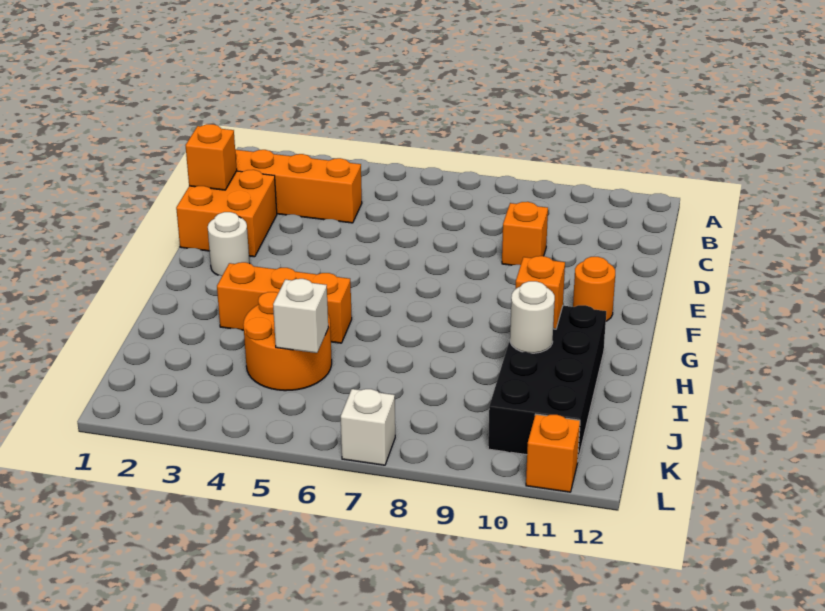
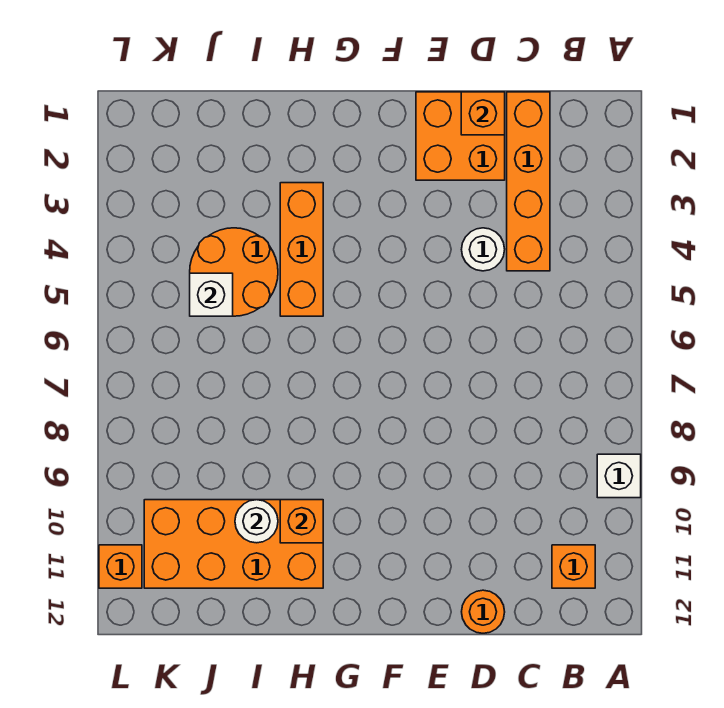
orange 1x1 brick [502,202,548,265] -> orange 1x1 brick moved to [552,545,595,588]
white 1x1 round brick [208,212,249,275] -> white 1x1 round brick moved to [462,228,505,271]
orange 1x1 round brick [573,257,615,321] -> orange 1x1 round brick moved to [462,590,505,633]
black 2x4 brick [488,305,606,459] -> orange 2x4 brick [144,500,323,588]
white 1x1 brick [341,389,395,465] -> white 1x1 brick moved to [597,454,641,498]

